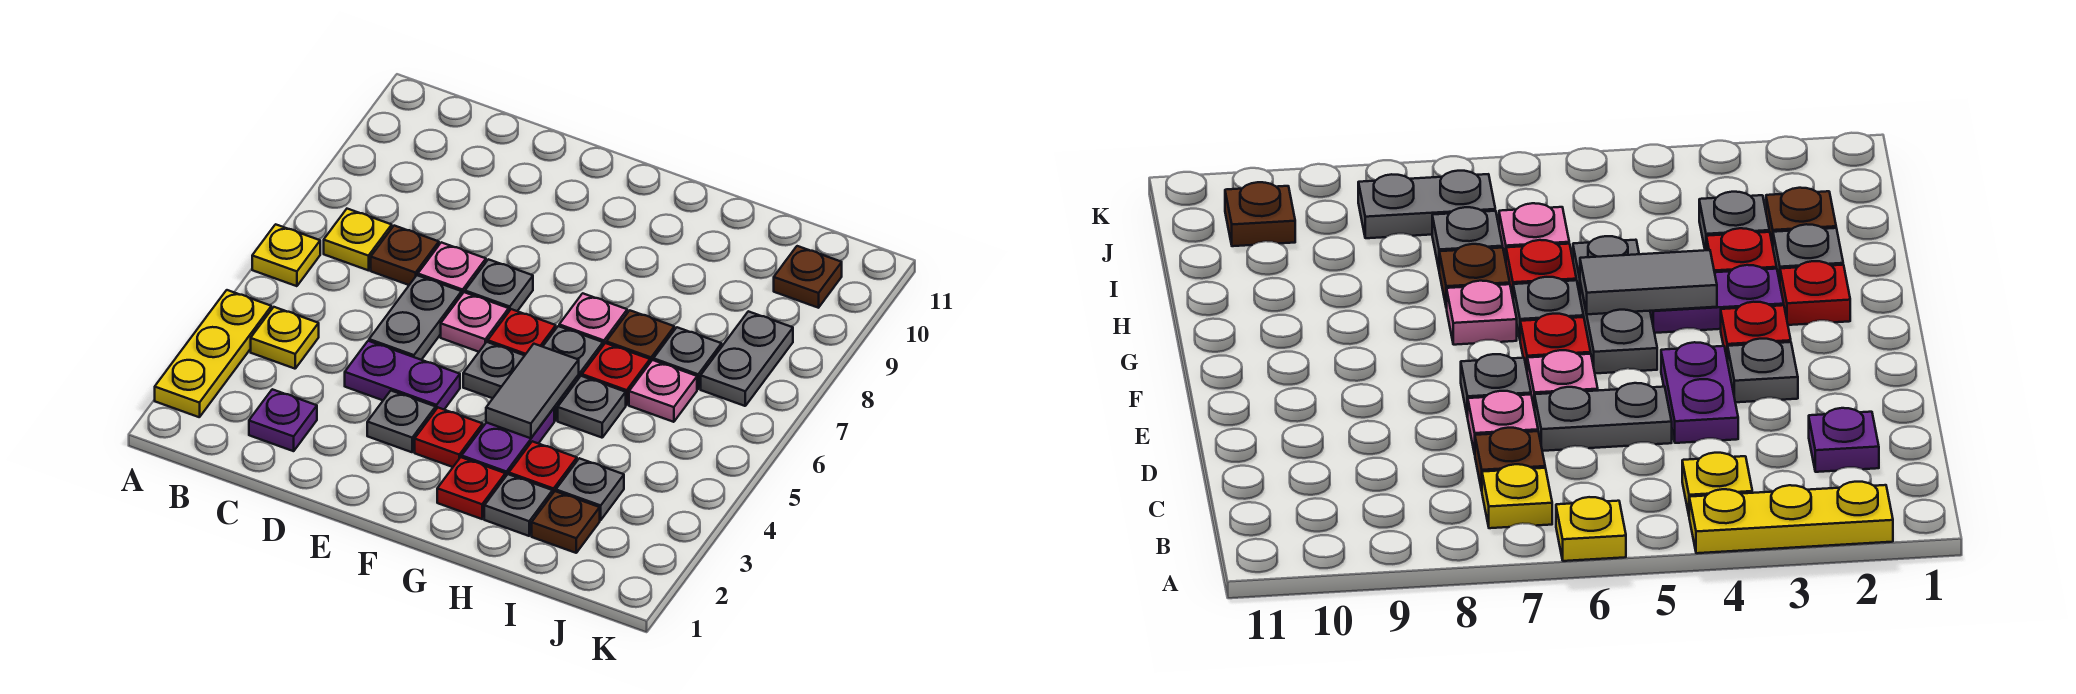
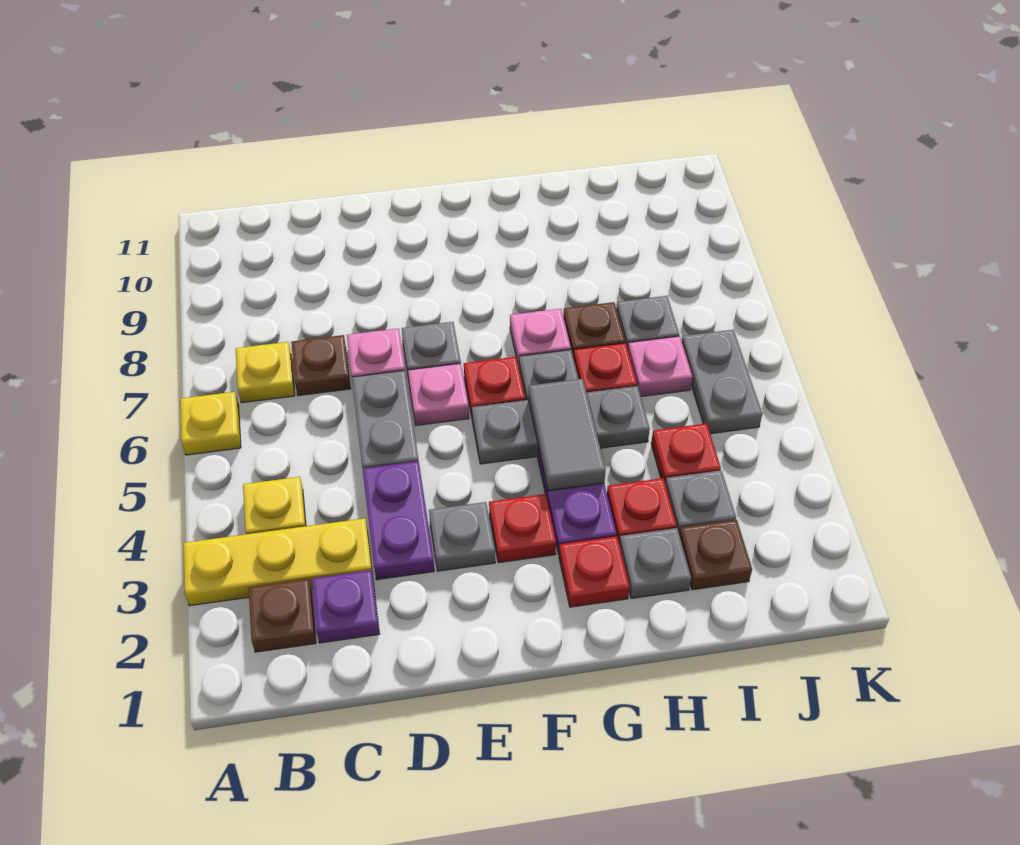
yellow 1x3 plate [155,290,271,417] -> yellow 1x3 plate turned to [183,518,373,606]
purple 1x2 plate [345,341,460,409] -> purple 1x2 plate turned to [363,461,434,580]
none -> red 1x1 plate [651,423,721,483]
grey 1x2 plate [701,311,793,406] -> grey 1x2 plate moved to [682,330,762,434]
brown 1x1 plate [774,246,842,308] -> brown 1x1 plate moved to [249,579,316,652]

